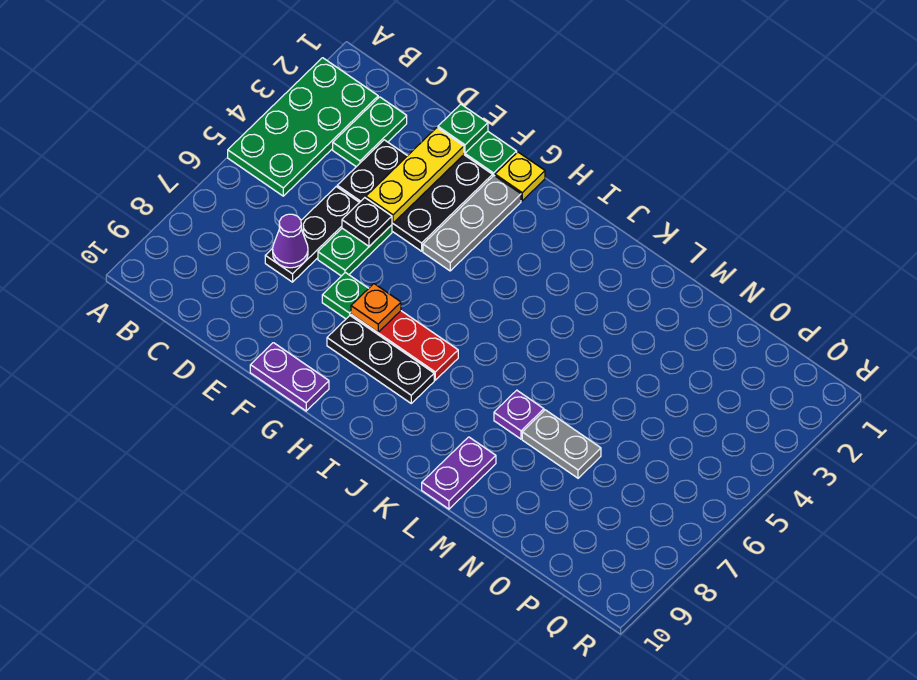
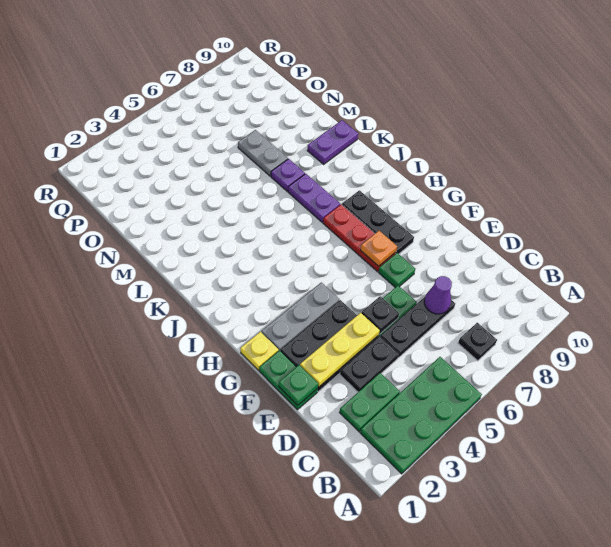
none -> black 1x1 plate [458,323,497,361]
purple 1x2 plate [250,343,329,411] -> purple 1x2 plate moved to [288,174,340,222]

